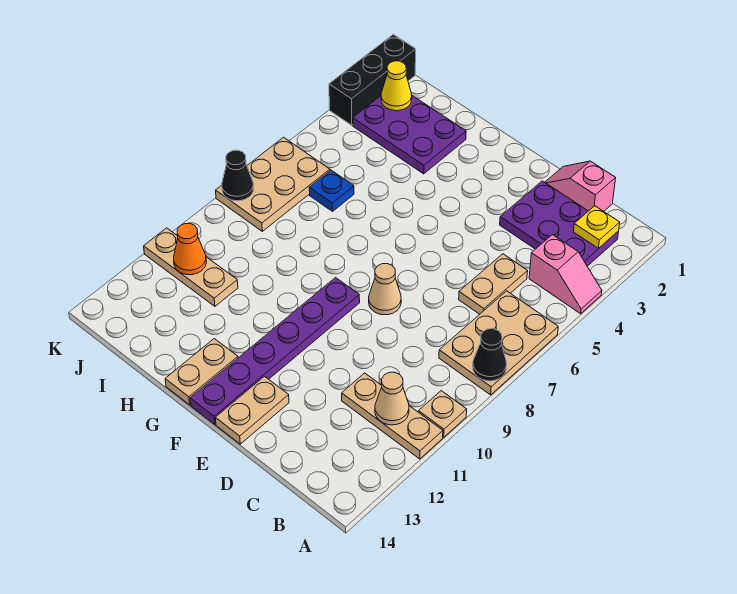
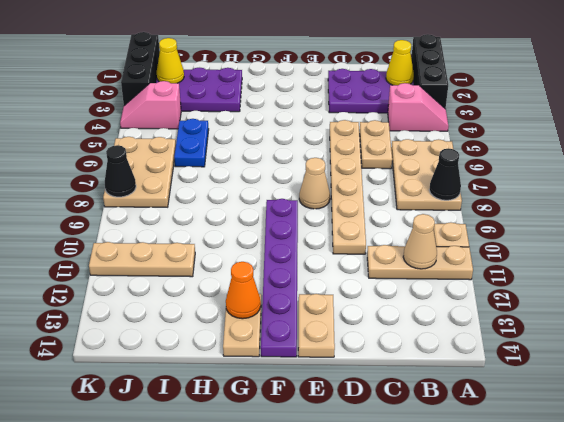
none -> black 1x3 brick [411,34,448,109]
yellow 1x1 plate [573,206,620,249] -> yellow 1x1 cone [386,40,414,85]
pink 1x2 slope [545,161,616,211] -> pink 1x2 slope moved to [120,81,181,129]
none -> tan 1x6 plate [330,120,366,254]
blue 1x1 plate [309,170,354,211] -> blue 1x2 plate [174,119,209,167]
orange 1x1 cone [174,223,206,275] -> orange 1x1 cone moved to [226,262,261,319]

